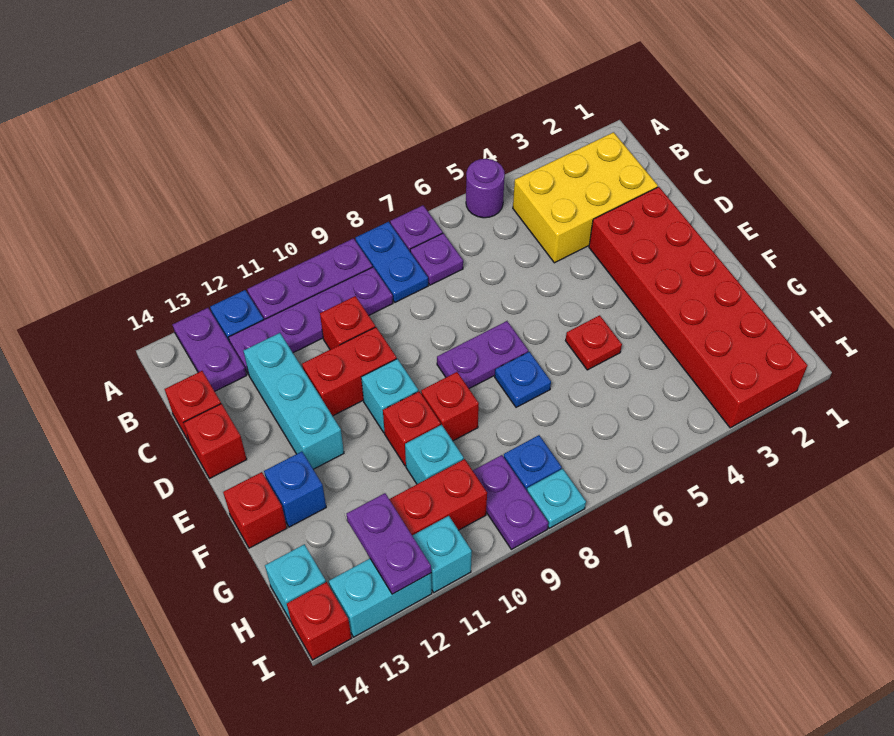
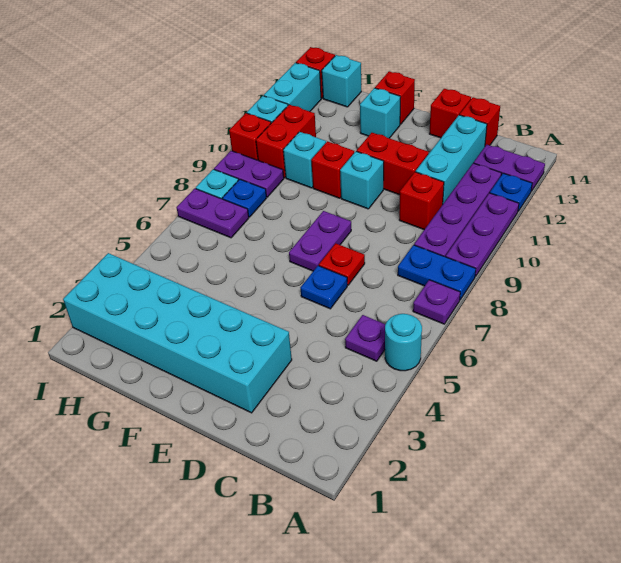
purple 1x1 round brick [466,159,505,218] -> cyan 1x1 round brick [385,314,422,371]
yellow 2x3 brick [513,132,658,263] -> none
purple 1x1 plate [410,233,463,285] -> purple 1x1 plate moved to [345,315,385,361]
cyan 1x3 brick [244,333,344,469] -> cyan 1x3 brick turned to [416,115,487,203]
red 2x6 brick [589,187,808,428] -> cyan 2x6 brick [63,253,292,413]
red 1x2 brick [302,327,397,416] -> red 1x2 brick turned to [357,133,429,195]
red 1x1 plate [565,315,622,370] -> red 1x1 plate moved to [319,243,365,285]
blue 1x1 plate [495,352,551,407] -> blue 1x1 plate moved to [301,266,347,309]
red 1x1 brick [421,372,479,441] -> red 1x1 brick moved to [229,113,271,160]
blue 1x1 brick [264,452,326,527] -> cyan 1x1 brick [360,88,400,138]
purple 1x2 plate [347,493,431,594] -> purple 1x2 plate moved to [177,188,249,238]

